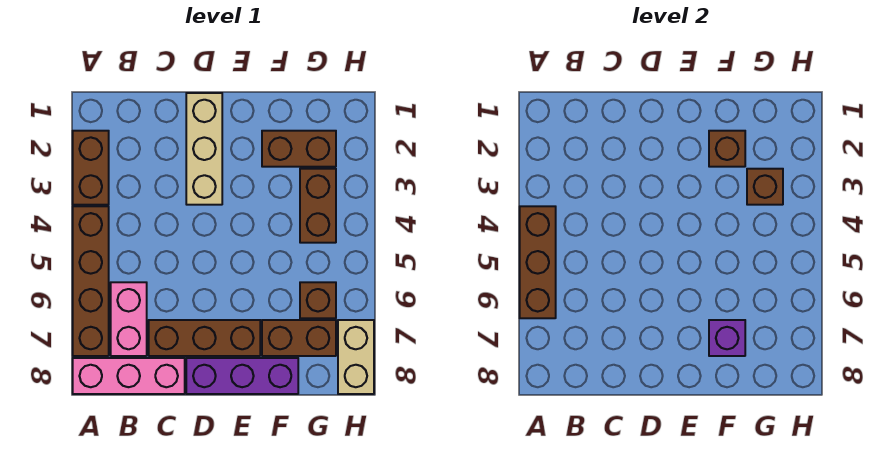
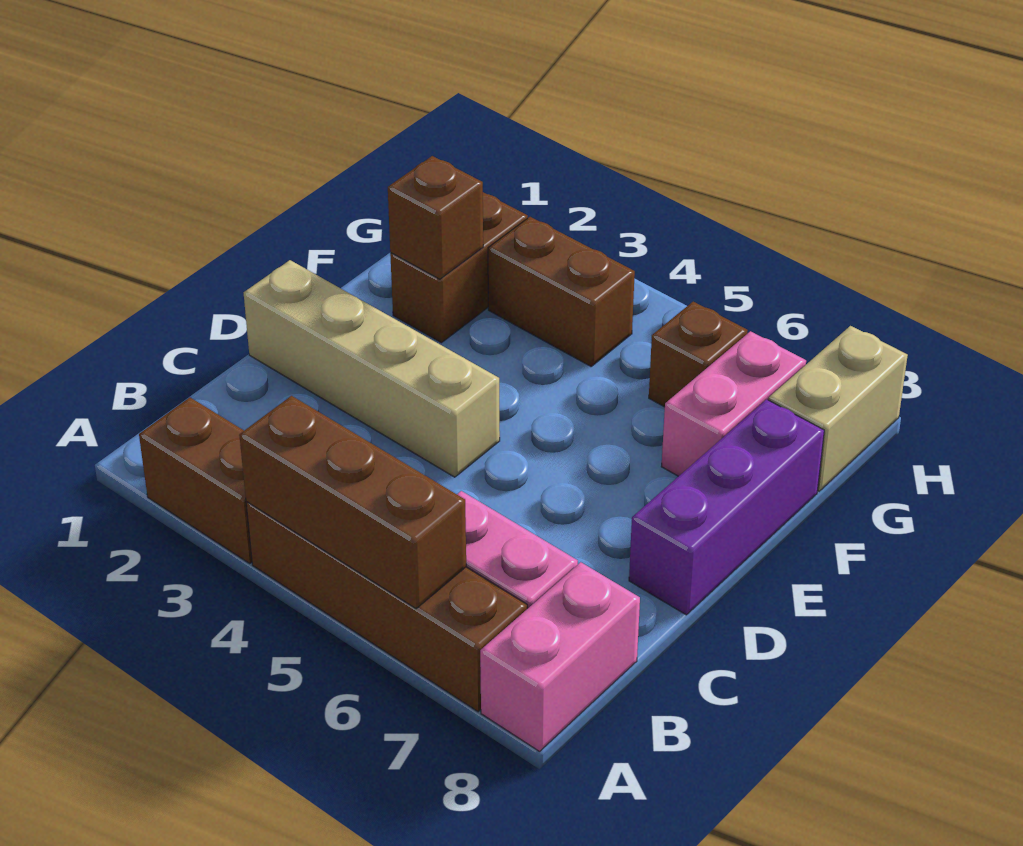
pink 1x3 brick [73,358,185,394] -> pink 1x2 brick [480,562,640,751]
brown 1x3 brick [149,320,260,356] -> none
tan 1x3 brick [186,93,222,205] -> tan 1x4 brick [244,260,500,477]
brown 1x2 brick [262,320,336,356] -> pink 1x2 brick [661,331,806,476]
purple 1x1 brick [709,320,745,356] -> none
brown 1x1 brick [747,169,783,205] -> none
tan 1x2 brick [338,320,374,394] -> tan 1x2 brick turned to [768,326,908,491]

